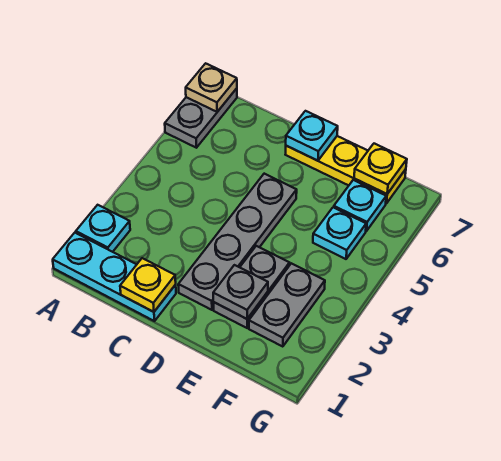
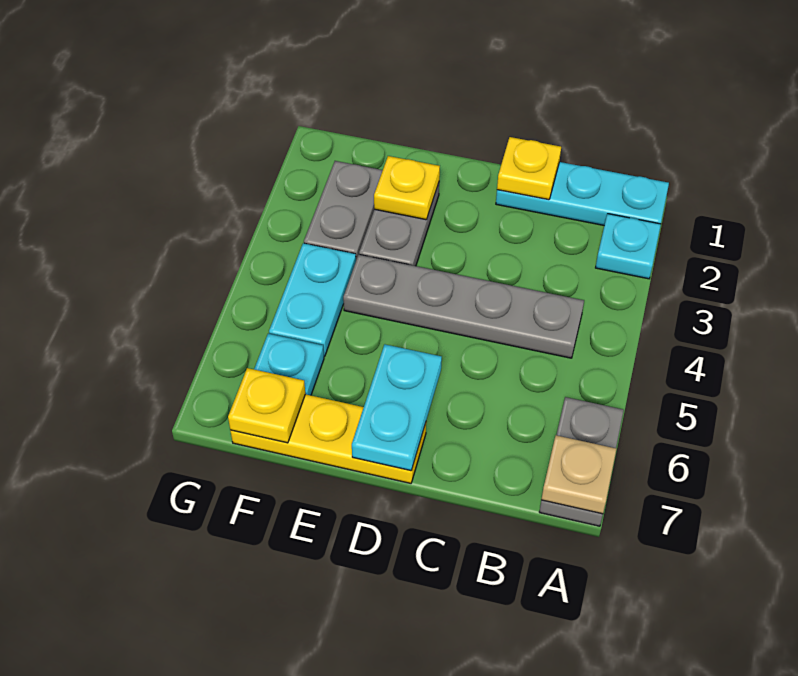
grey 1x4 plate [178,174,297,310] -> grey 1x4 plate turned to [343,255,584,358]
cyan 1x1 plate [286,111,338,161] -> cyan 1x2 plate [352,344,442,471]
grey 1x1 plate [213,265,268,319] -> yellow 1x1 plate [374,156,440,220]
cyan 1x1 plate [313,207,366,259] -> cyan 1x2 plate [269,243,356,356]

